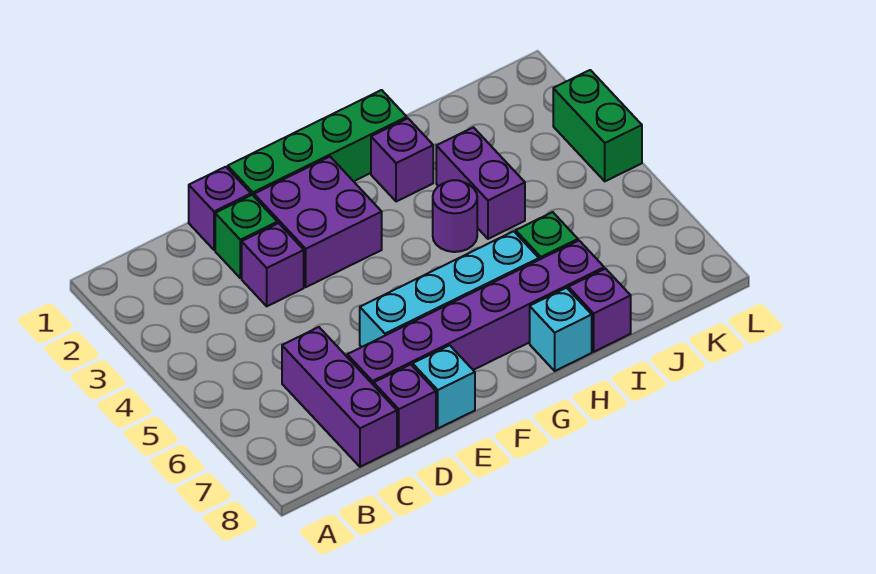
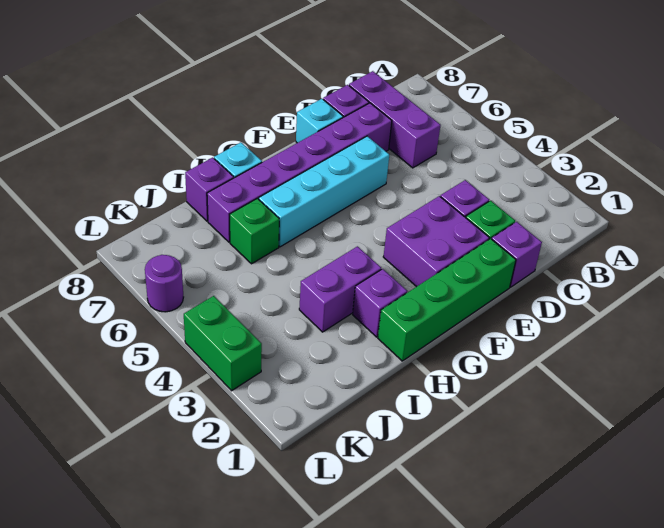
purple 1x1 round brick [433,180,477,252] -> purple 1x1 round brick moved to [145,255,183,312]
purple 1x2 brick [436,127,525,239] -> purple 1x2 brick turned to [299,246,381,332]

